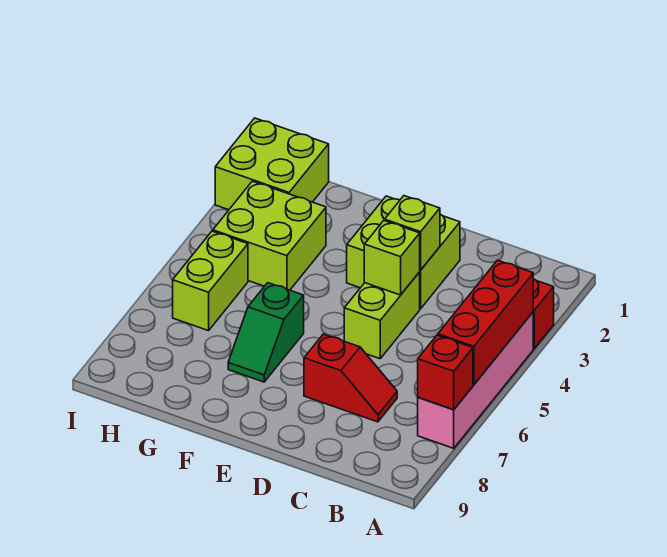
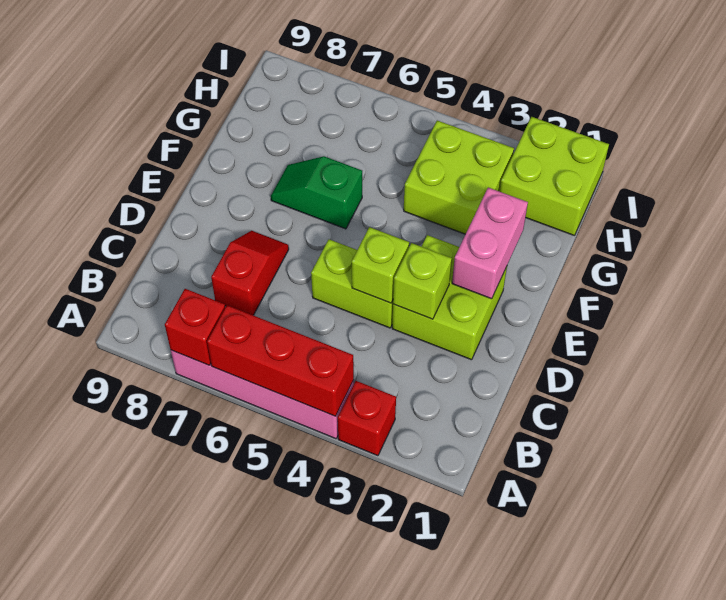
red 1x2 slope [304,334,397,422] -> red 1x2 slope turned to [211,231,289,315]
none -> pink 1x2 brick [452,188,528,299]
lime 1x2 brick [173,231,248,331] -> none

